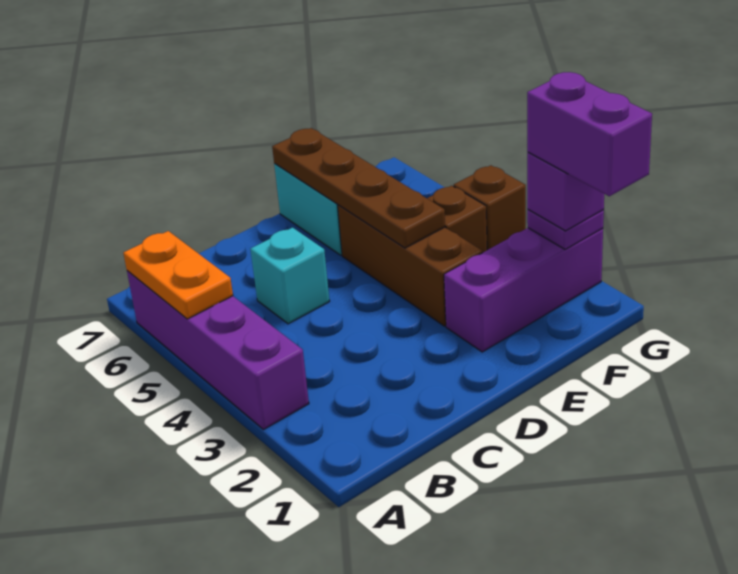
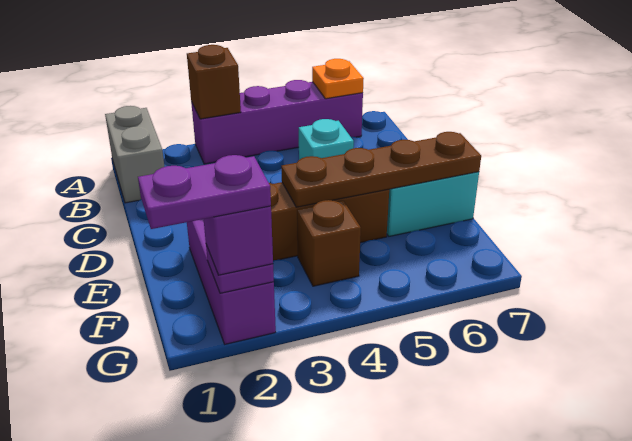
none -> grey 1x2 brick [105,106,164,203]
orange 1x2 plate [123,231,233,319] -> orange 1x1 plate [312,59,364,99]
purple 1x2 brick [527,72,652,196] -> purple 1x2 plate [138,155,271,229]
brown 1x1 brick [454,165,526,250] -> brown 1x1 brick moved to [187,45,241,119]

